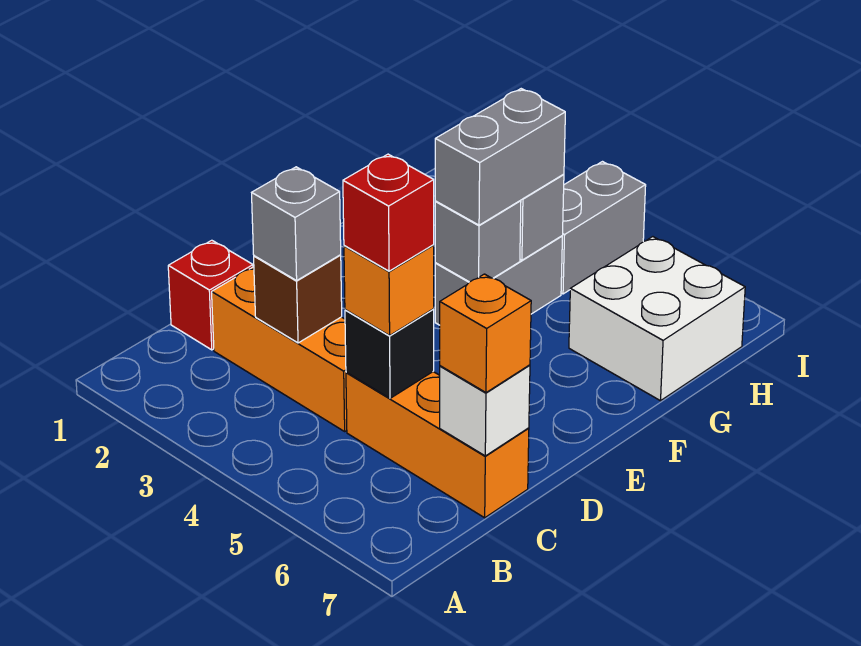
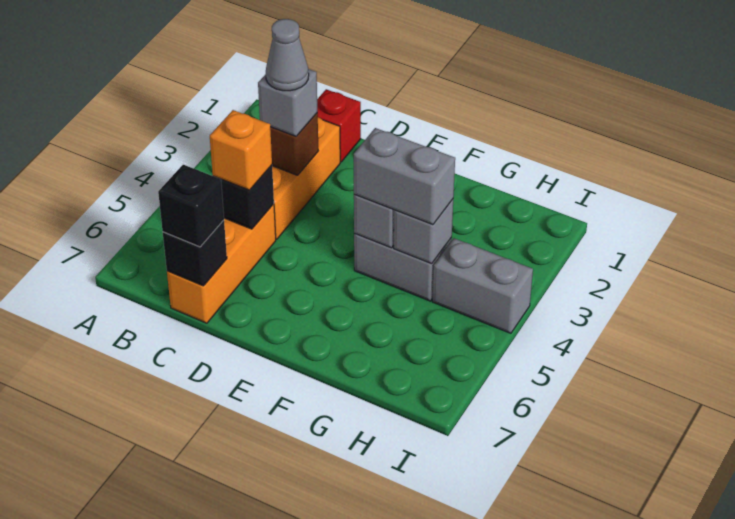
none -> grey 1x1 cone [266,19,309,91]
red 1x1 brick [343,154,434,271] -> none
white 1x1 brick [440,365,530,456] -> black 1x1 brick [163,220,227,286]
orange 1x1 brick [440,274,531,393] -> black 1x1 brick [158,165,224,247]
white 2x2 brick [569,237,745,401] -> none

